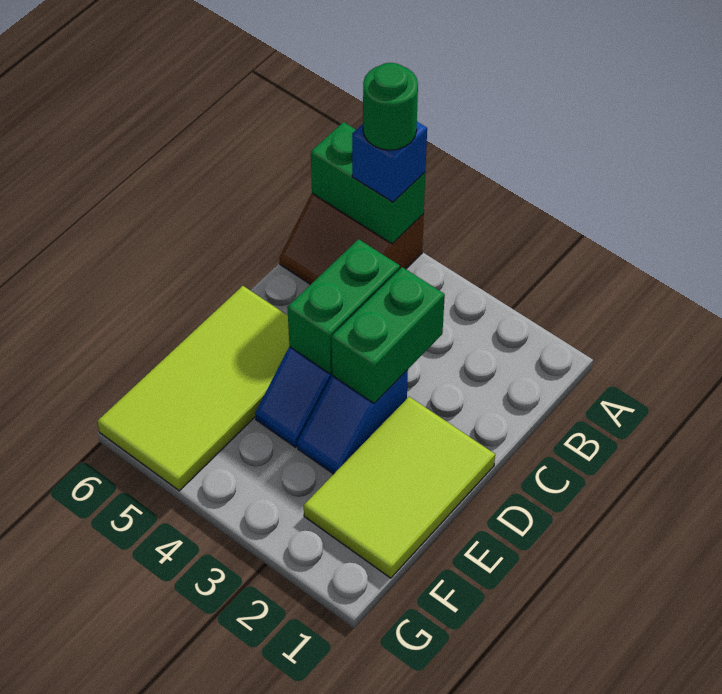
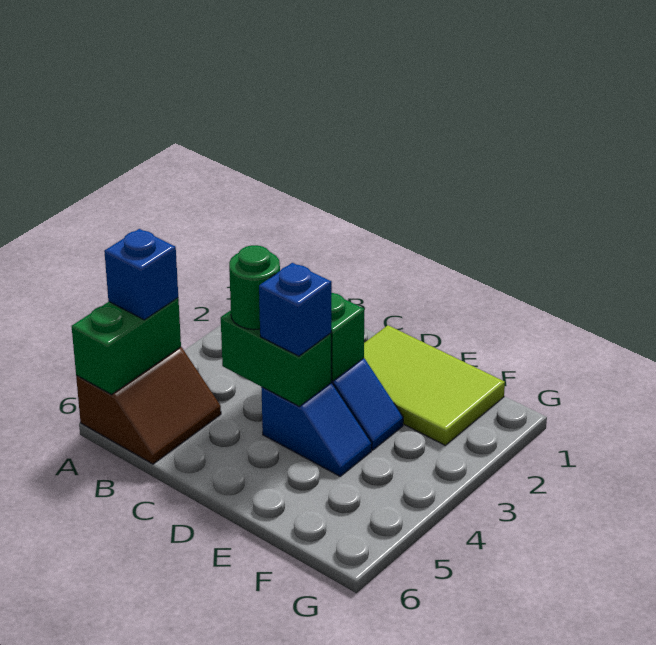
green 1x1 round brick [363,63,418,150] -> green 1x1 round brick moved to [229,245,280,330]
none -> blue 1x1 brick [259,263,332,356]
lime 2x4 tile [97,286,289,491] -> none

